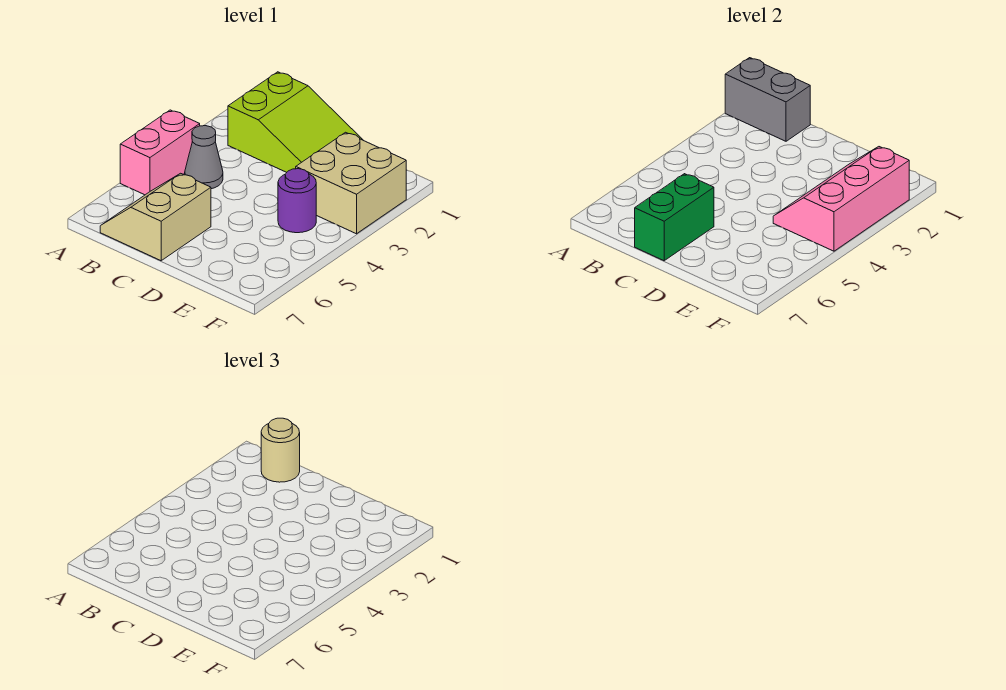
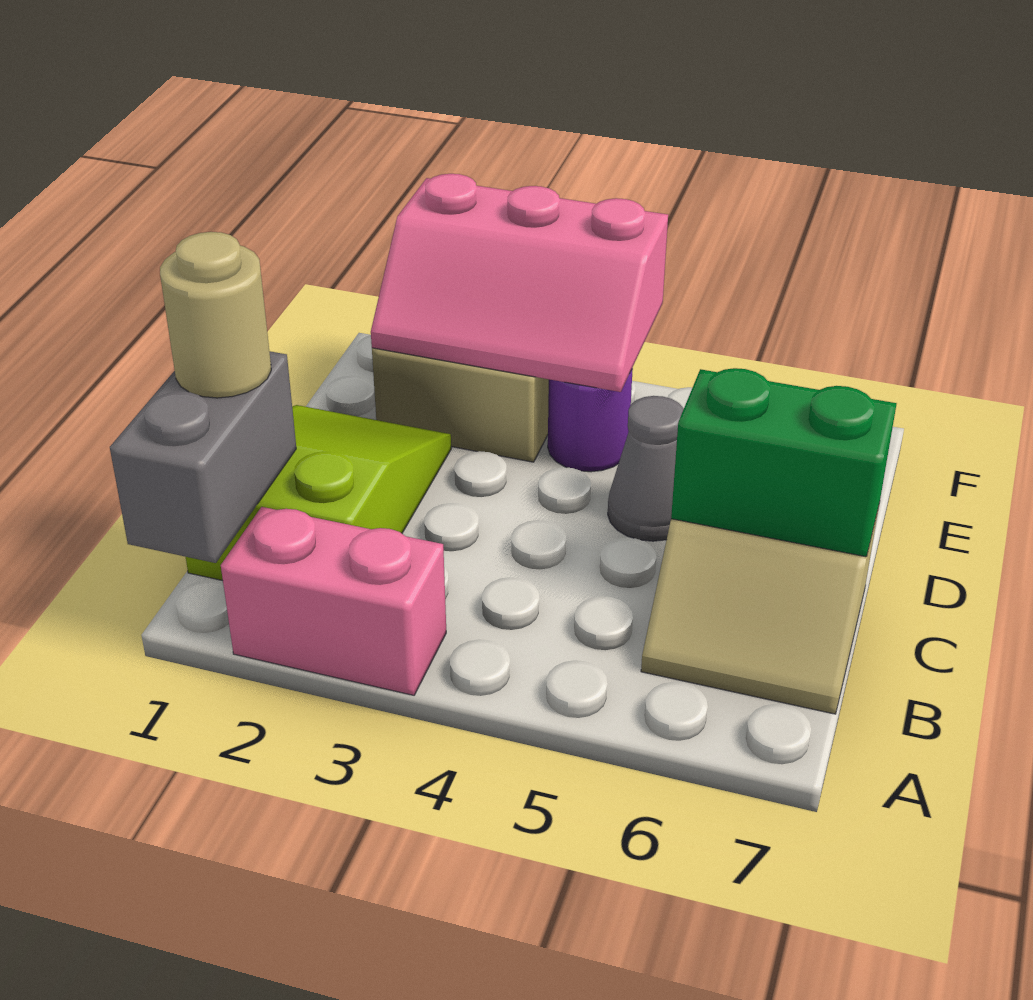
pink 1x2 brick [120,110,200,195] -> pink 1x2 brick moved to [221,507,446,695]
grey 1x1 cone [185,126,223,189] -> grey 1x1 cone moved to [608,396,684,541]

